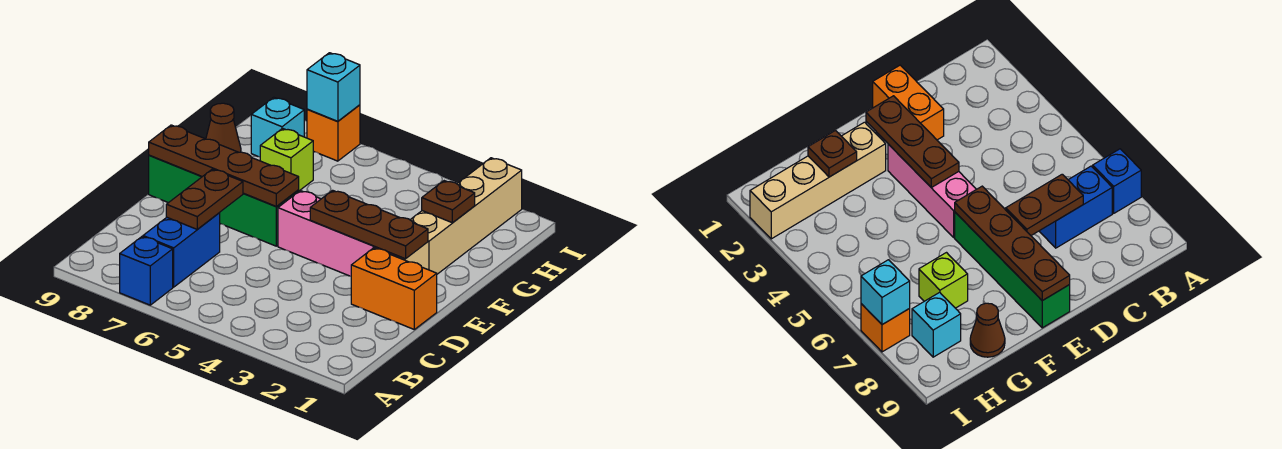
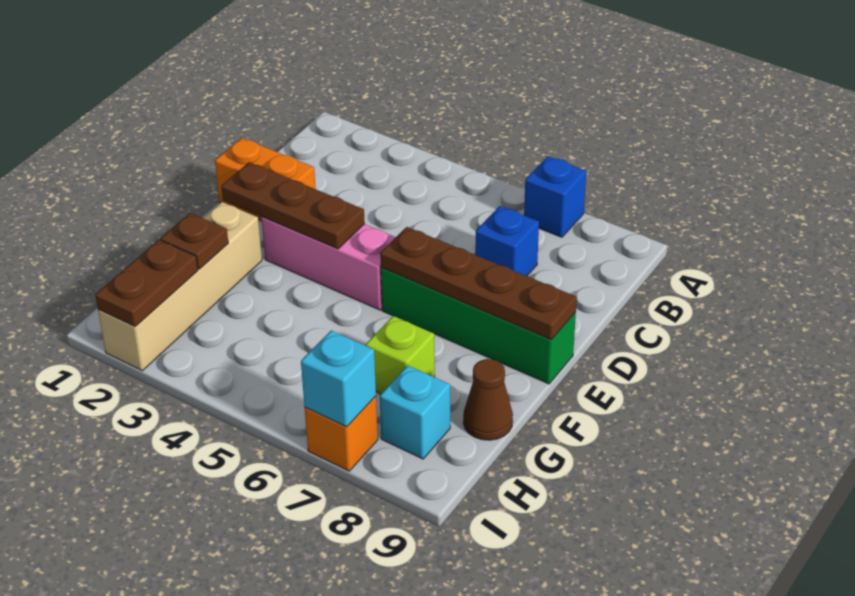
blue 1x2 brick [143,213,220,287] -> blue 1x1 brick [475,206,539,276]
brown 1x2 plate [166,169,243,229] -> brown 1x2 plate moved to [95,240,198,326]

